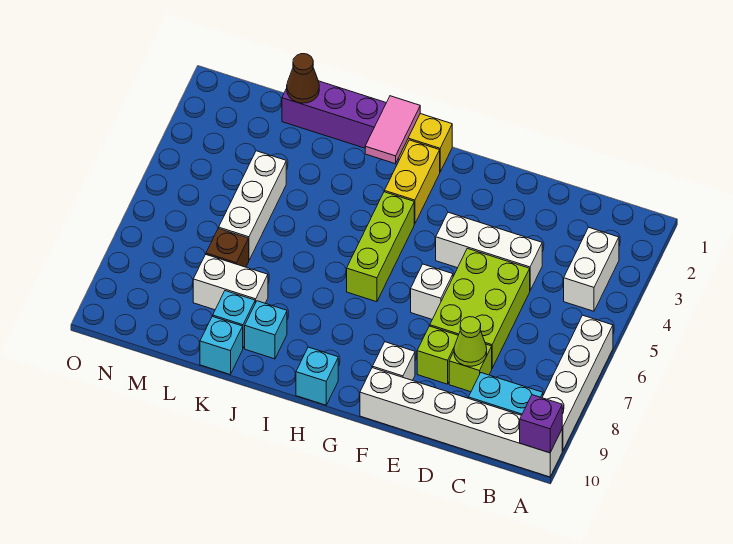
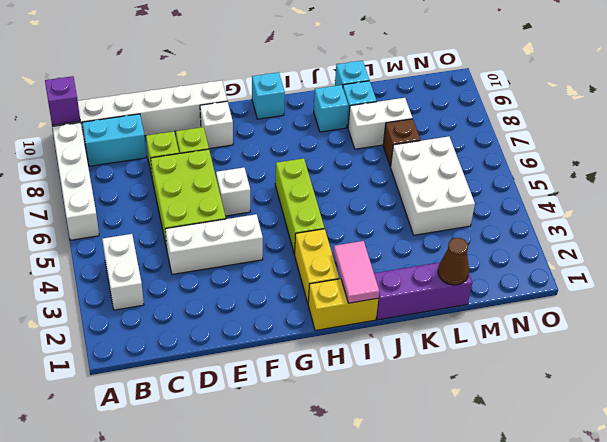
lime 1x1 cone [454,317,487,366] -> none
white 1x3 brick [219,151,286,260] -> white 2x3 brick [390,136,475,235]

